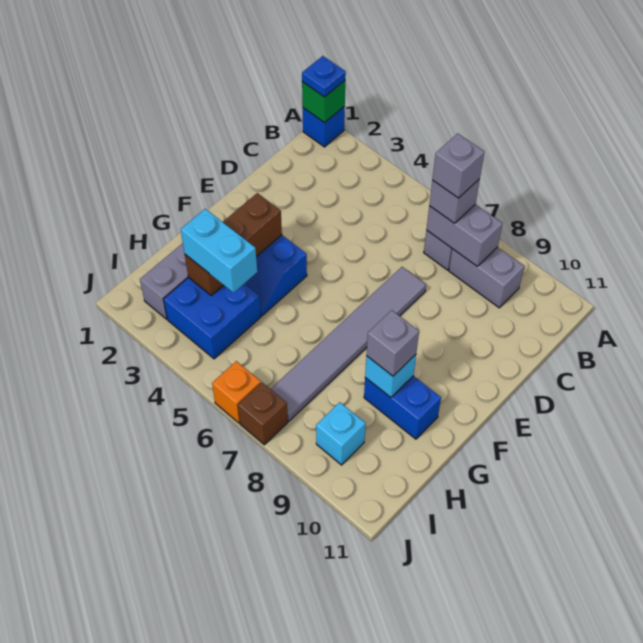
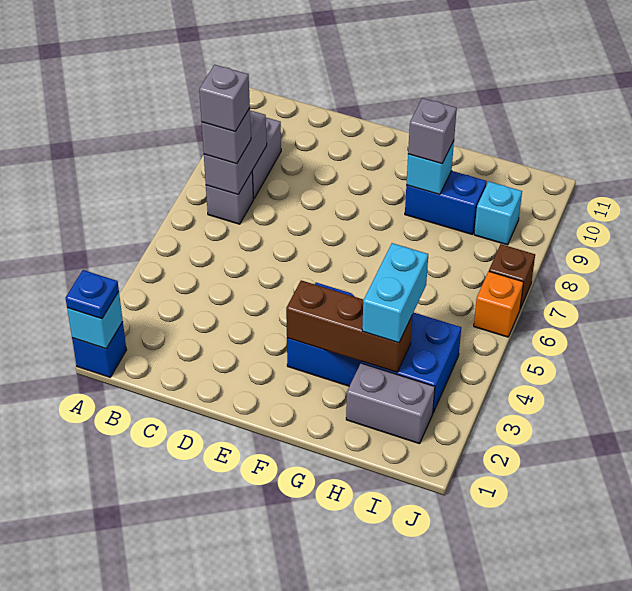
green 1x1 brick [302,81,345,123] -> cyan 1x1 brick [67,292,123,349]
grey 1x6 tile [271,267,426,421] -> none
blue 1x2 brick [364,376,441,439] -> blue 1x2 brick turned to [405,171,487,234]

